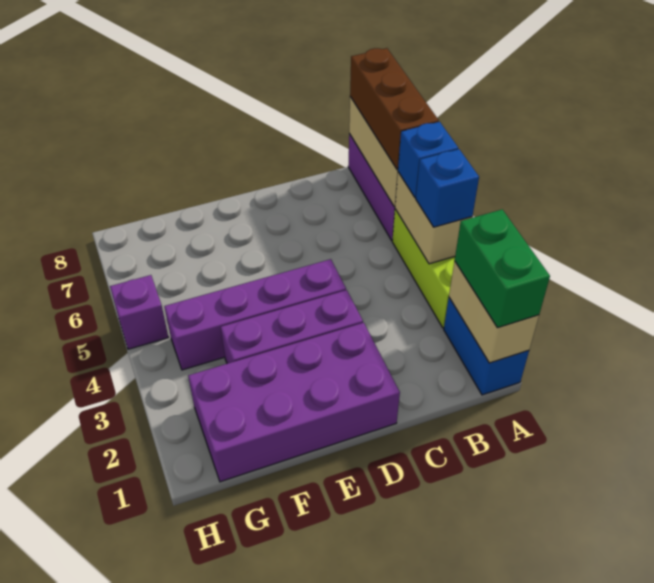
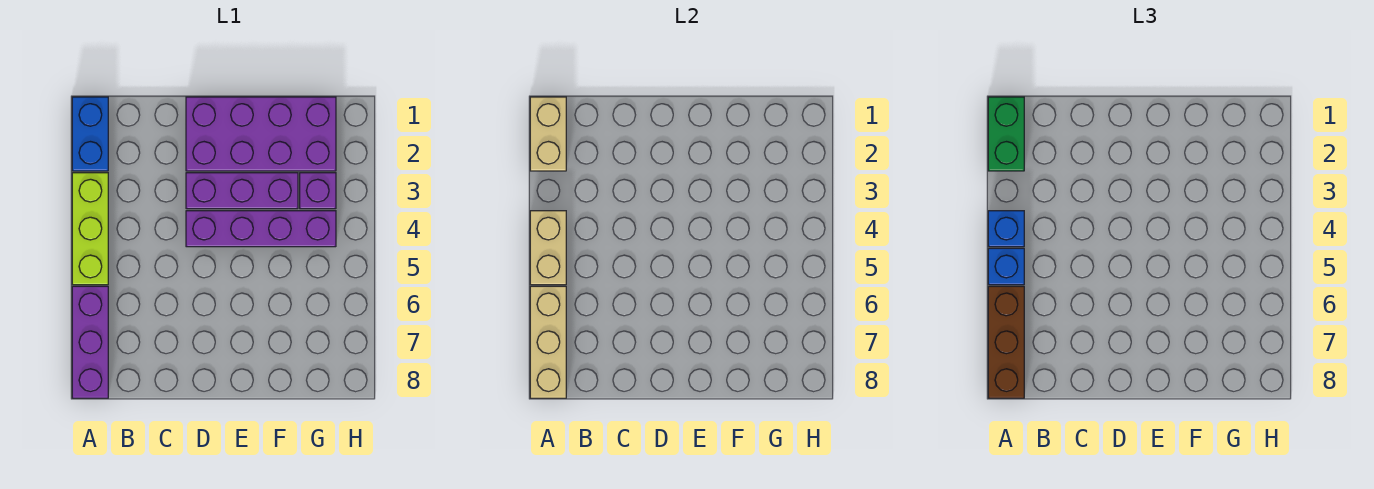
purple 1x1 brick [110,275,168,349] -> purple 1x1 brick moved to [300,173,336,209]

